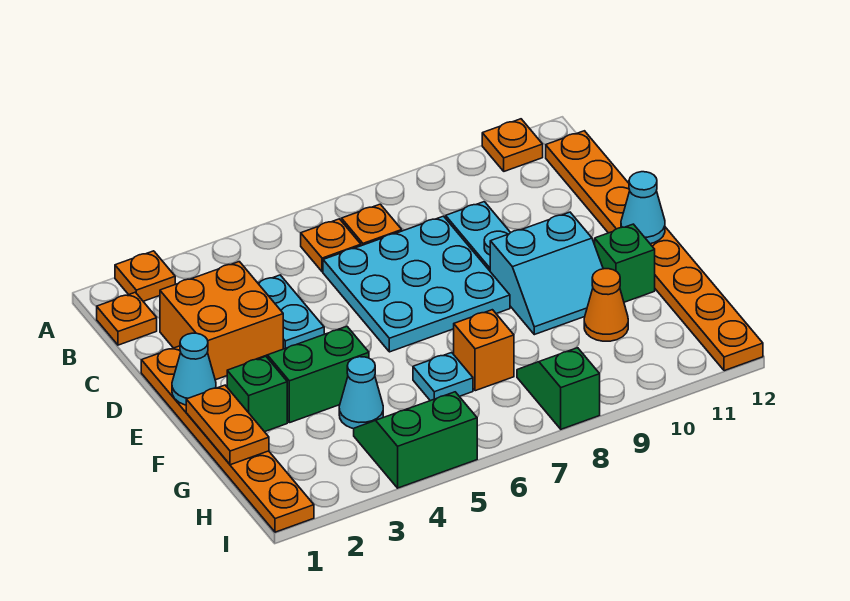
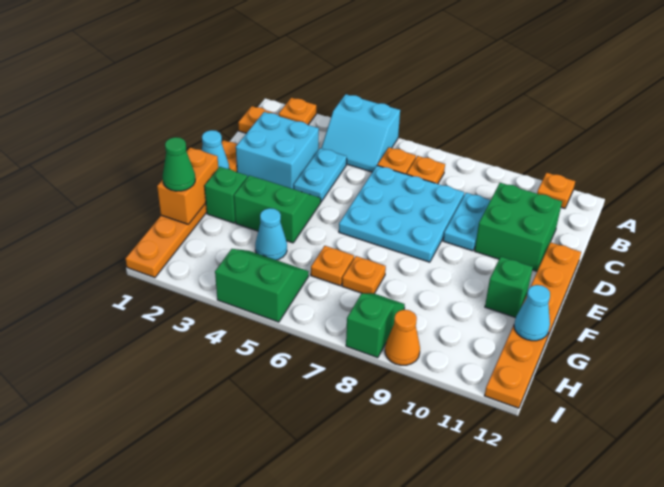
orange 1x8 plate [546,131,763,371] -> orange 1x6 plate [484,242,581,408]
orange 2x2 brick [160,262,283,380] -> cyan 2x2 brick [236,112,319,189]
none -> green 2x2 brick [475,183,562,271]
cyan 2x2 slope [490,212,603,335] -> cyan 2x2 slope moved to [322,94,400,172]
cyan 1x1 cone [621,172,665,244] -> cyan 1x1 cone moved to [514,285,550,341]
orange 1x2 plate [186,385,269,465] -> orange 1x2 brick [157,147,218,224]
none -> green 1x1 cone [163,137,195,191]
cyan 1x1 plate [413,353,473,401] -> orange 1x1 plate [311,246,354,286]
orange 1x1 brick [454,310,514,391] -> orange 1x1 plate [342,256,386,293]
orange 1x1 cone [584,269,628,341] -> orange 1x1 cone moved to [385,310,420,365]

